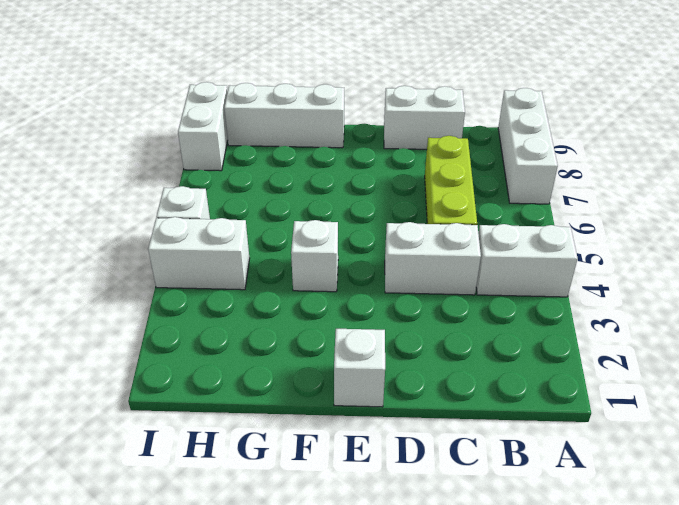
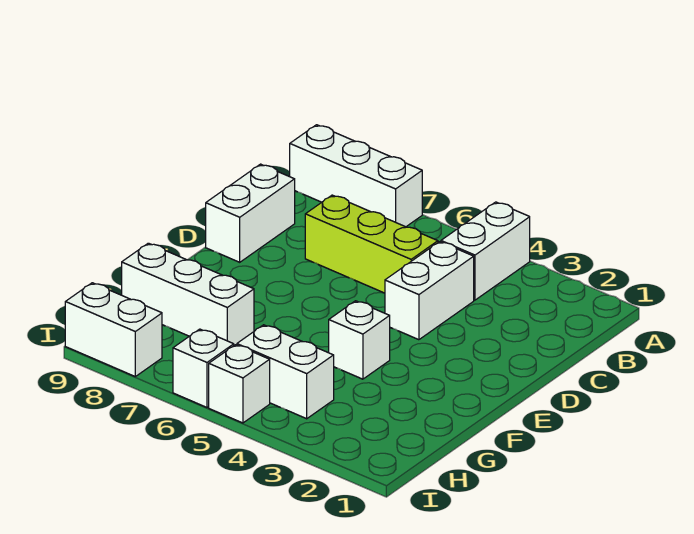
white 1x1 brick [334,329,385,407] -> white 1x1 brick moved to [173,329,234,407]
white 1x3 brick [224,83,344,148] -> white 1x3 brick turned to [122,243,254,345]
white 1x2 brick [148,217,250,290] -> white 1x2 brick turned to [237,325,334,419]

